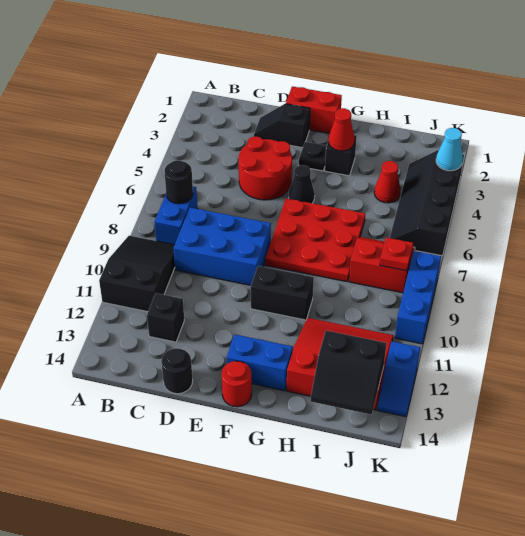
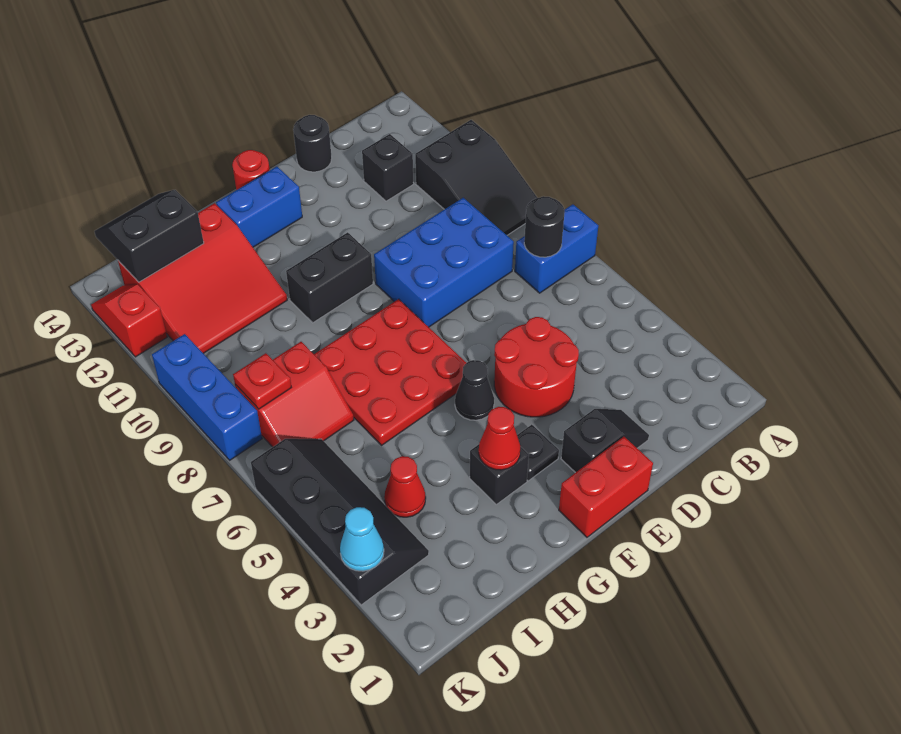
blue 1x2 brick [154,187,198,245] -> blue 1x2 brick turned to [515,204,598,293]
blue 1x2 slope [377,341,420,417] -> red 1x2 slope [91,284,167,357]

